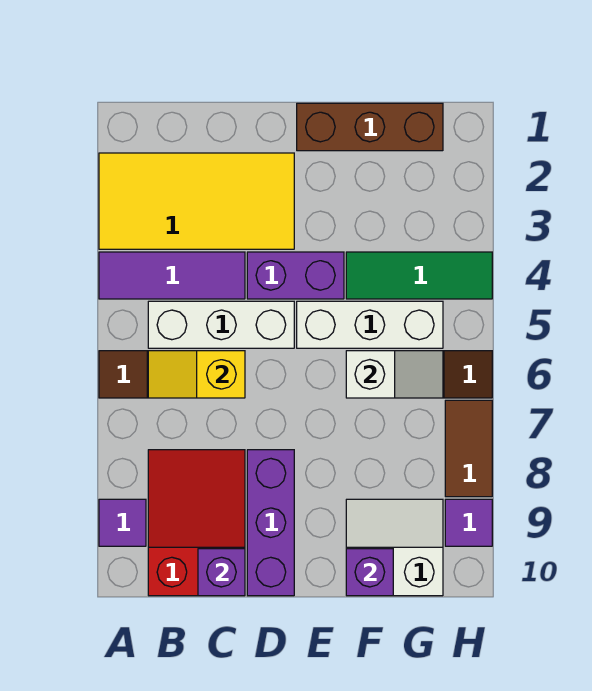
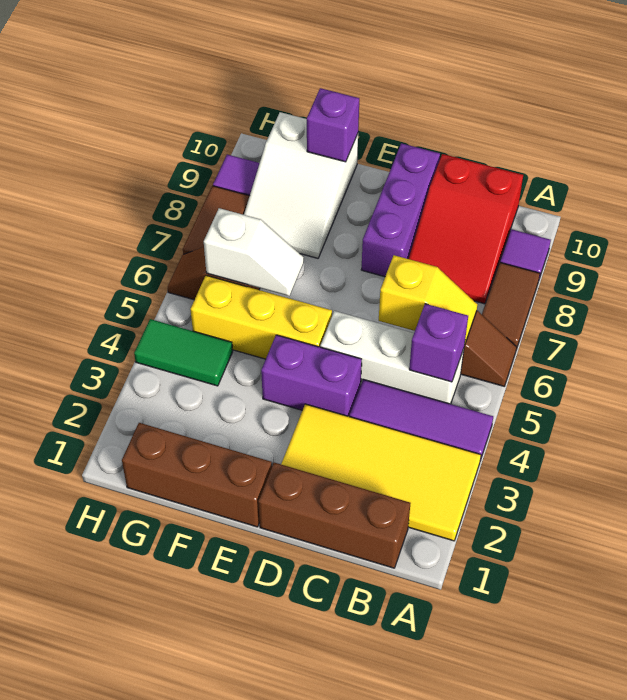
none -> brown 1x2 tile [482,263,540,349]
none -> brown 1x3 brick [258,463,410,568]
purple 1x1 brick [198,549,245,596] -> purple 1x1 brick moved to [409,304,468,382]
white 1x3 brick [297,301,443,348] -> yellow 1x3 brick [190,275,332,359]
green 1x3 tile [346,252,492,299] -> green 1x2 tile [134,319,233,386]
white 1x2 slope [346,351,443,398] -> white 1x2 slope turned to [204,208,304,296]
white 2x2 slope [346,499,443,596] -> white 2x3 slope [244,112,358,258]

